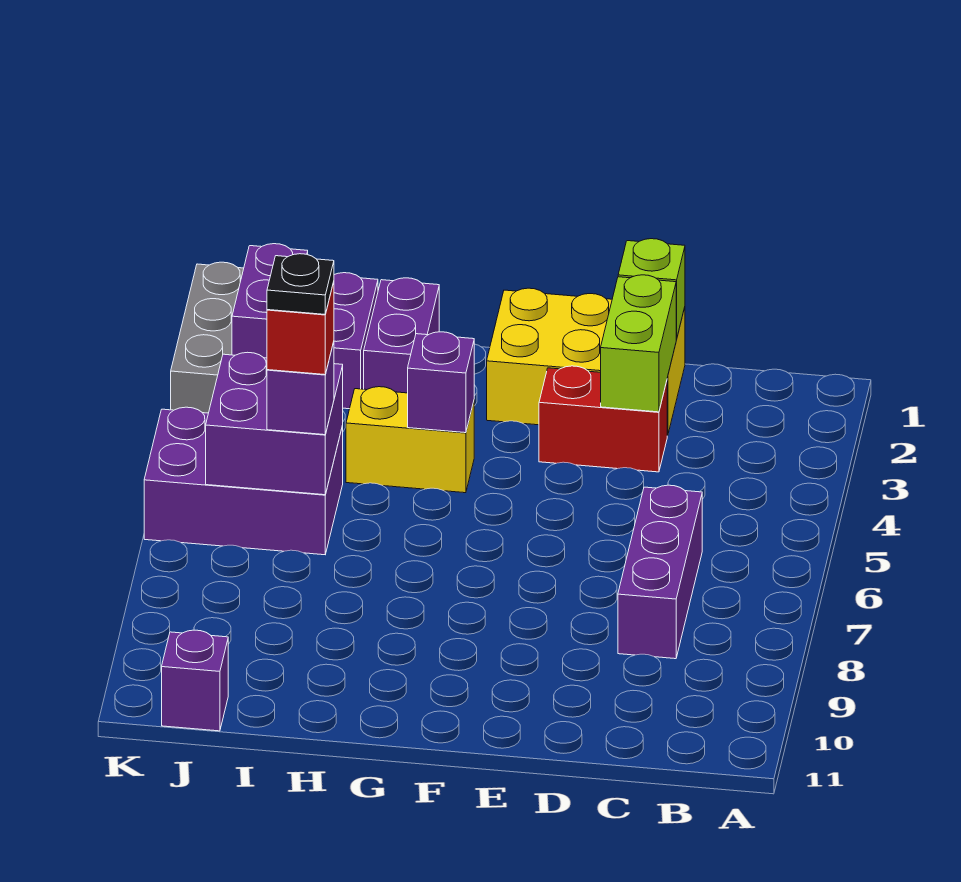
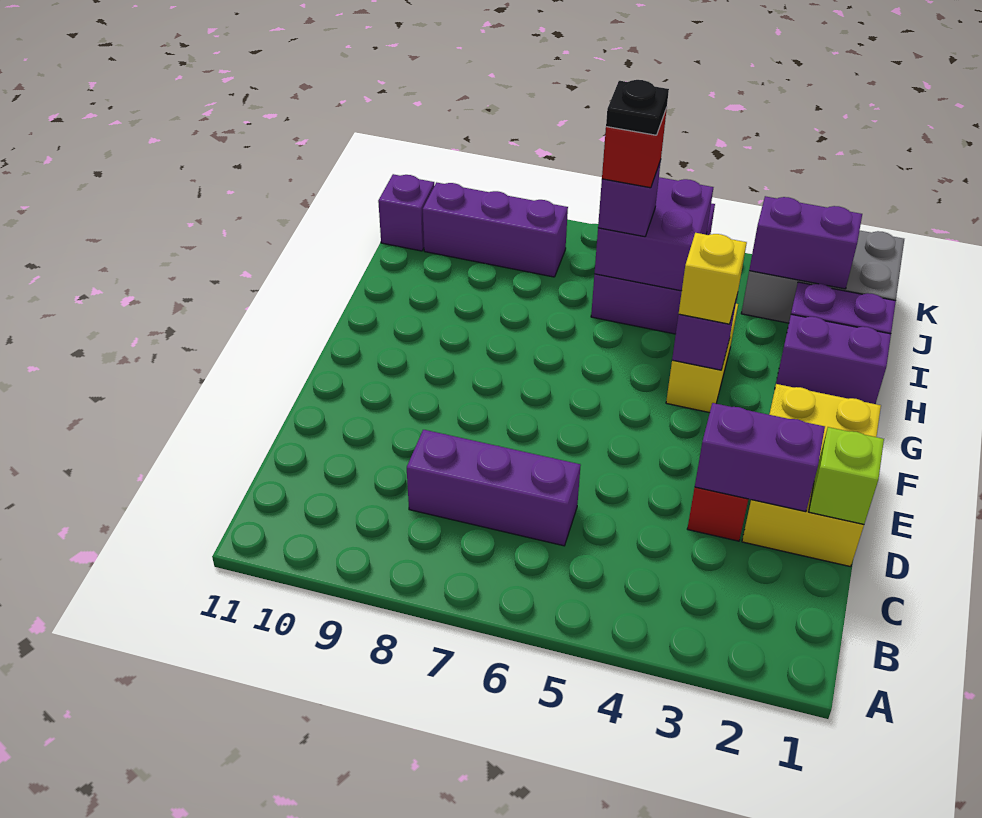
lime 1x2 brick [601,275,676,412] -> purple 1x2 brick [695,403,825,512]
none -> yellow 1x1 brick [679,233,747,324]
none -> purple 1x3 brick [423,182,568,277]

